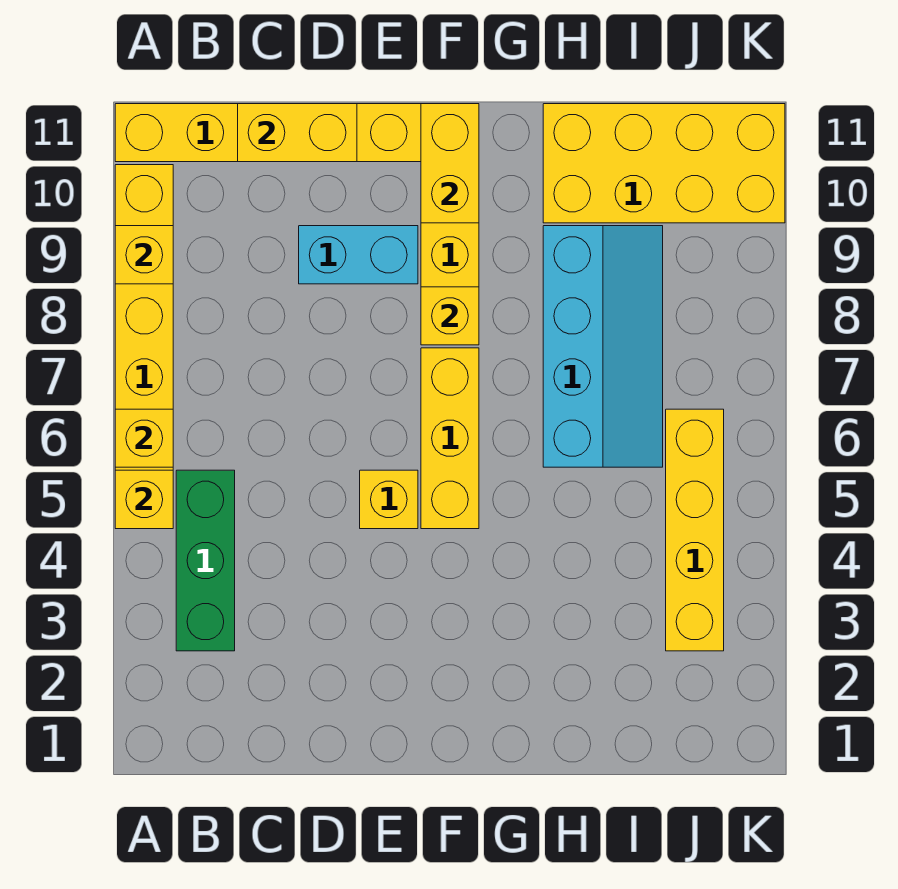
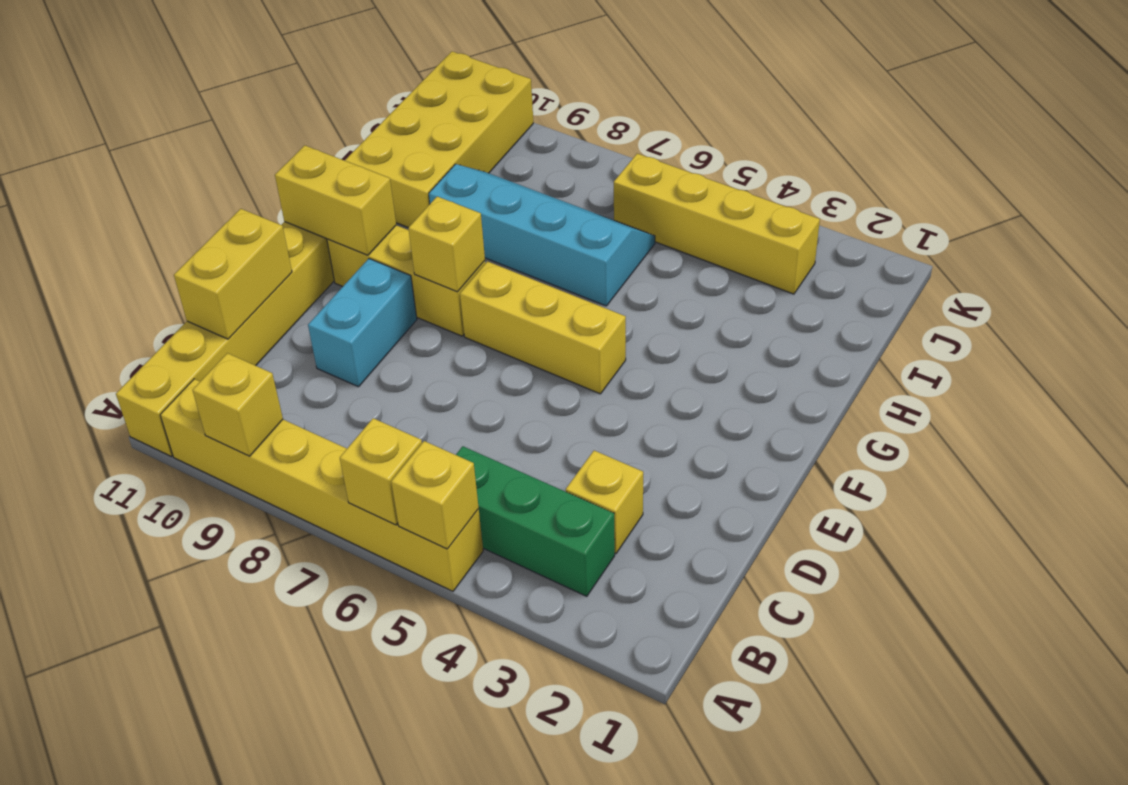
yellow 1x1 brick [360,470,418,529] -> yellow 1x1 brick moved to [566,451,643,554]

